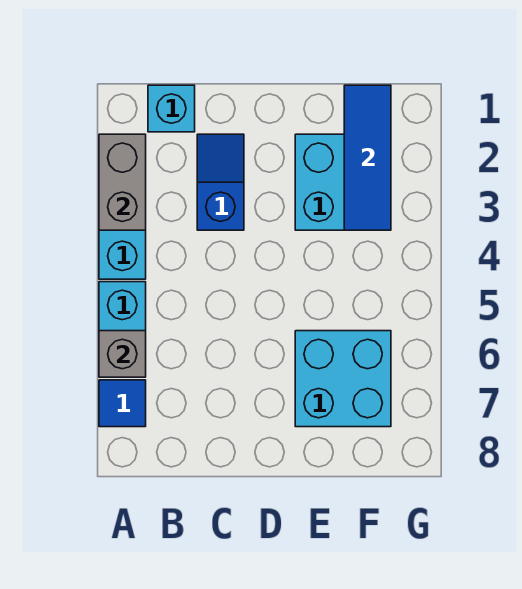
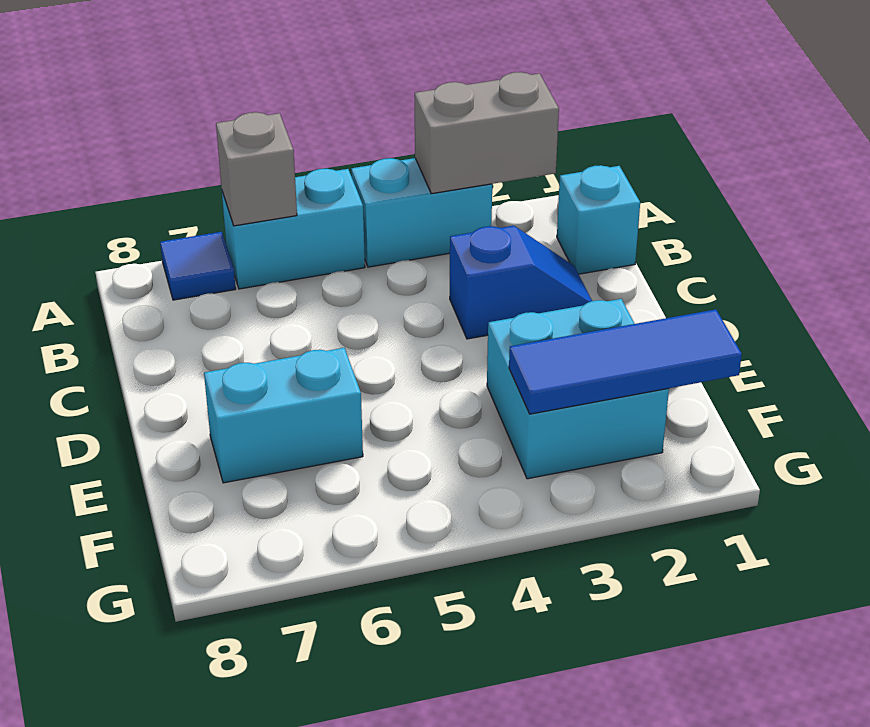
cyan 2x2 brick [295,331,391,427] -> cyan 1x2 brick [204,348,363,483]

